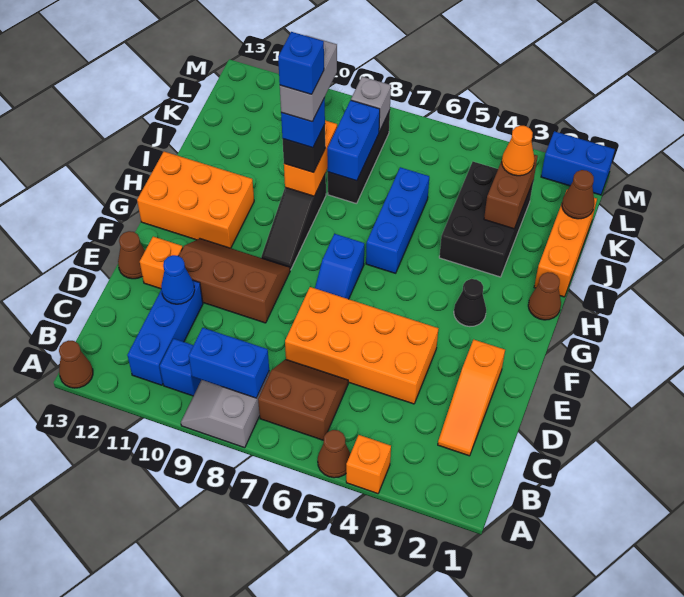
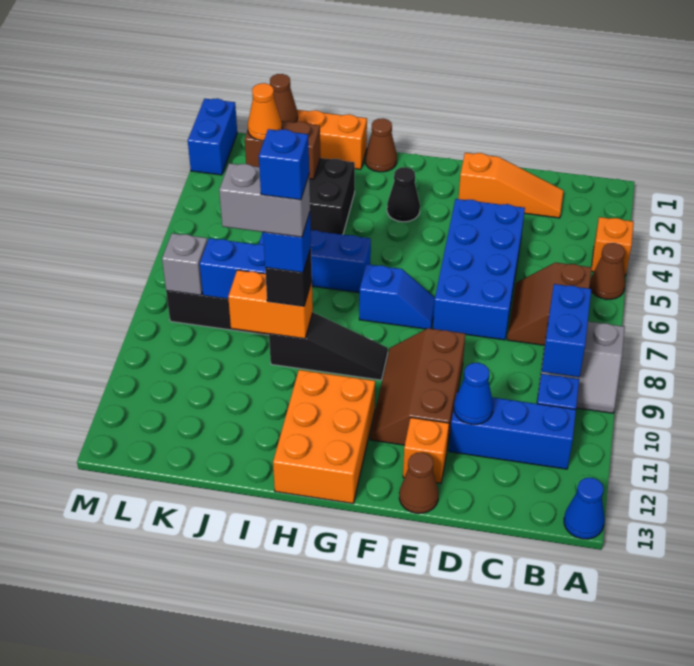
brown 1x1 cone [59,341,93,388] -> blue 1x1 cone [564,478,605,539]
orange 2x4 brick [285,287,438,404] -> blue 2x4 brick [433,199,525,340]

